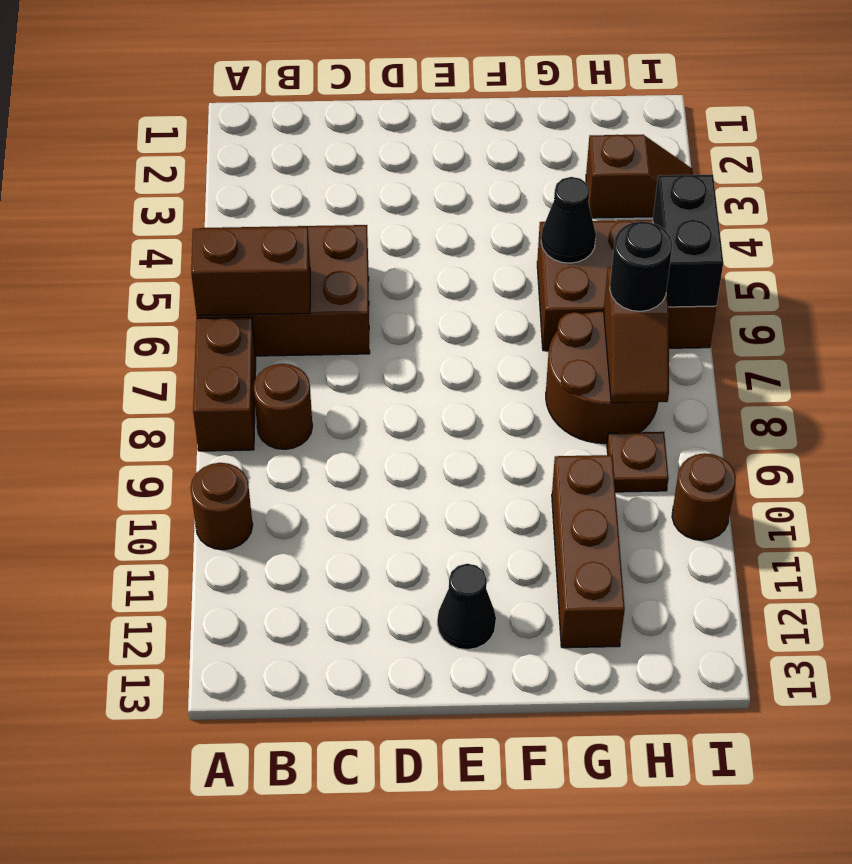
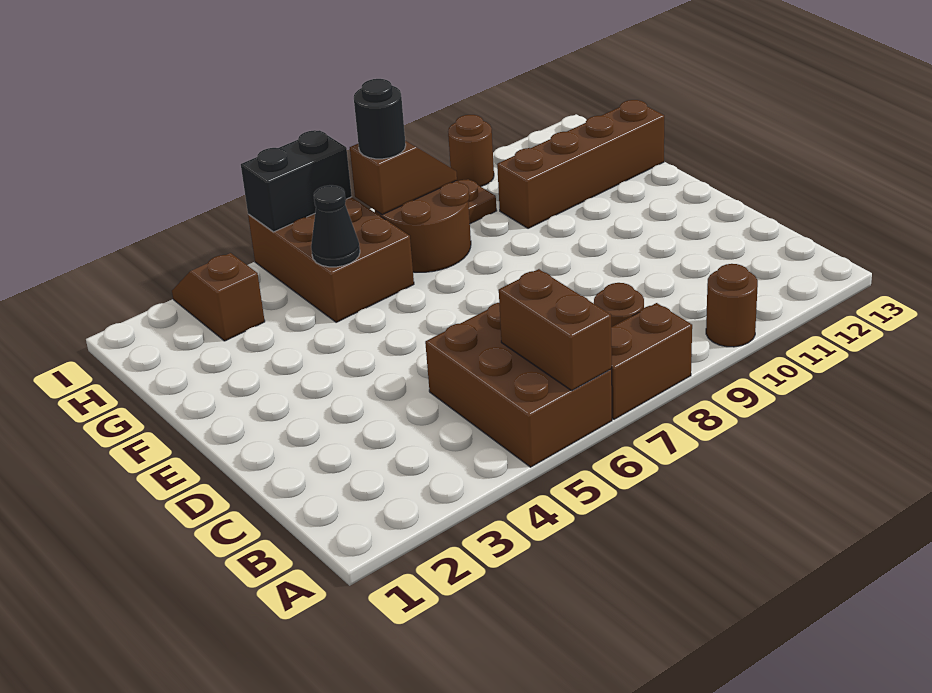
black 1x1 cone [437,564,496,650] -> none
brown 1x3 brick [552,455,625,648] -> brown 1x4 brick [497,100,664,228]

